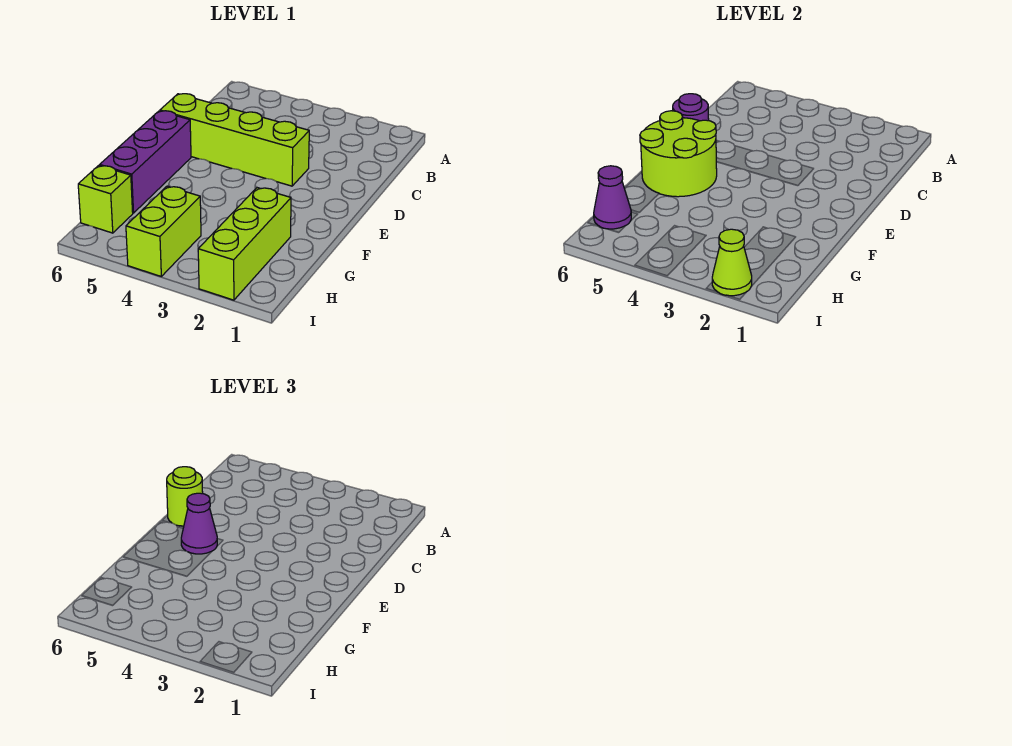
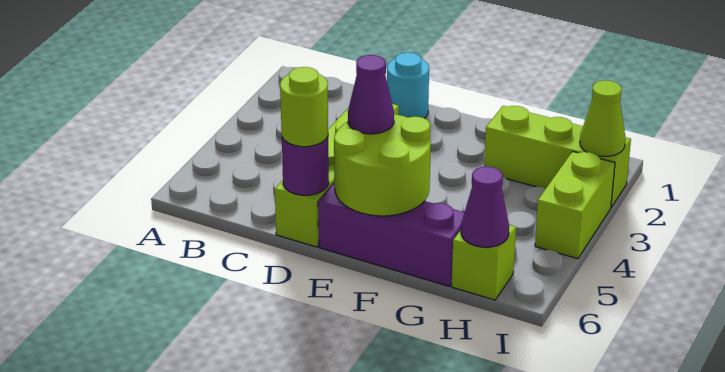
none -> cyan 1x1 round brick [387,52,429,118]
lime 1x2 brick [126,186,201,276] -> lime 1x2 brick turned to [535,151,615,259]

